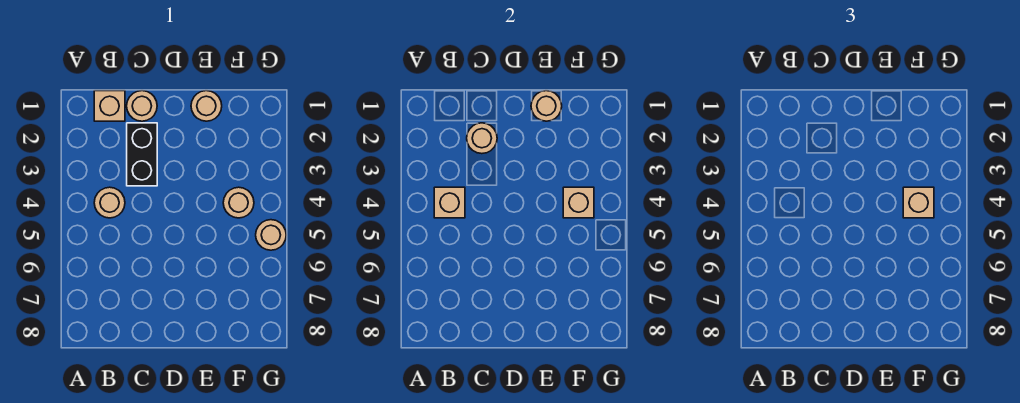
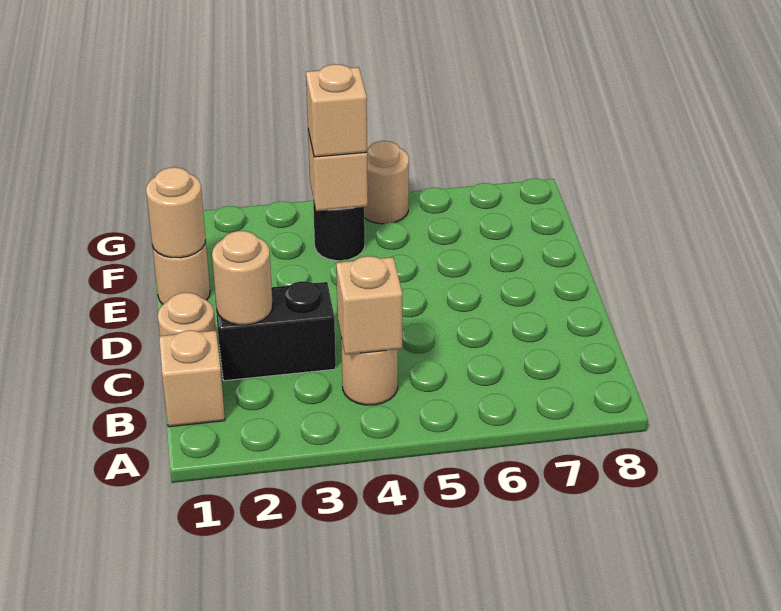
tan 1x1 round brick [223,187,254,218] -> black 1x1 round brick [313,199,365,261]

